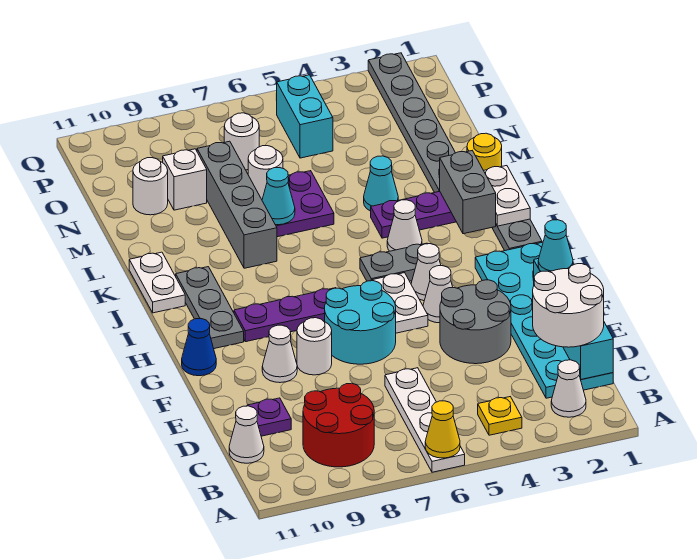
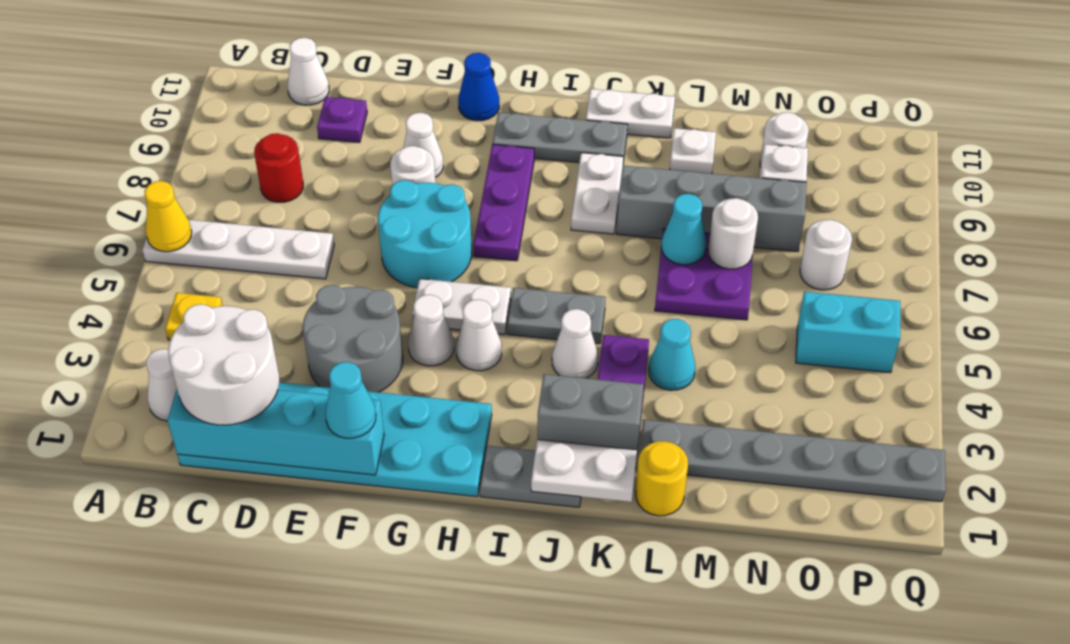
red 2x2 round brick [303,383,374,467] -> red 1x1 round brick [254,133,303,202]
grey 1x2 plate [360,243,427,281] -> grey 1x2 plate turned to [507,288,606,344]
none -> white 1x2 plate [571,153,623,234]
none -> white 1x1 plate [670,128,716,174]

